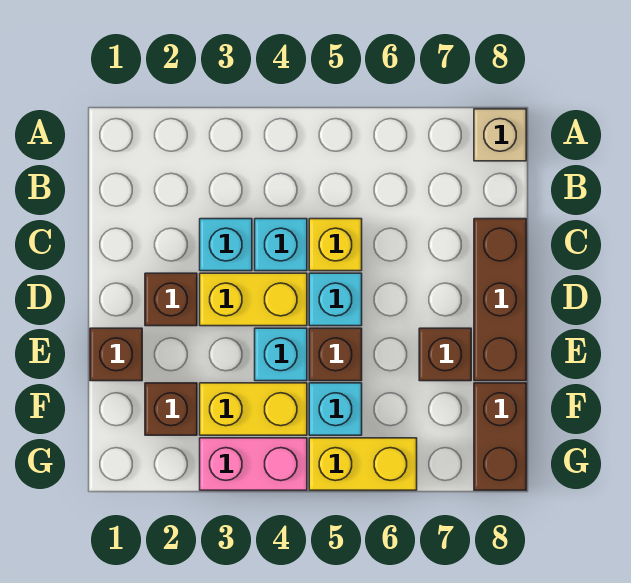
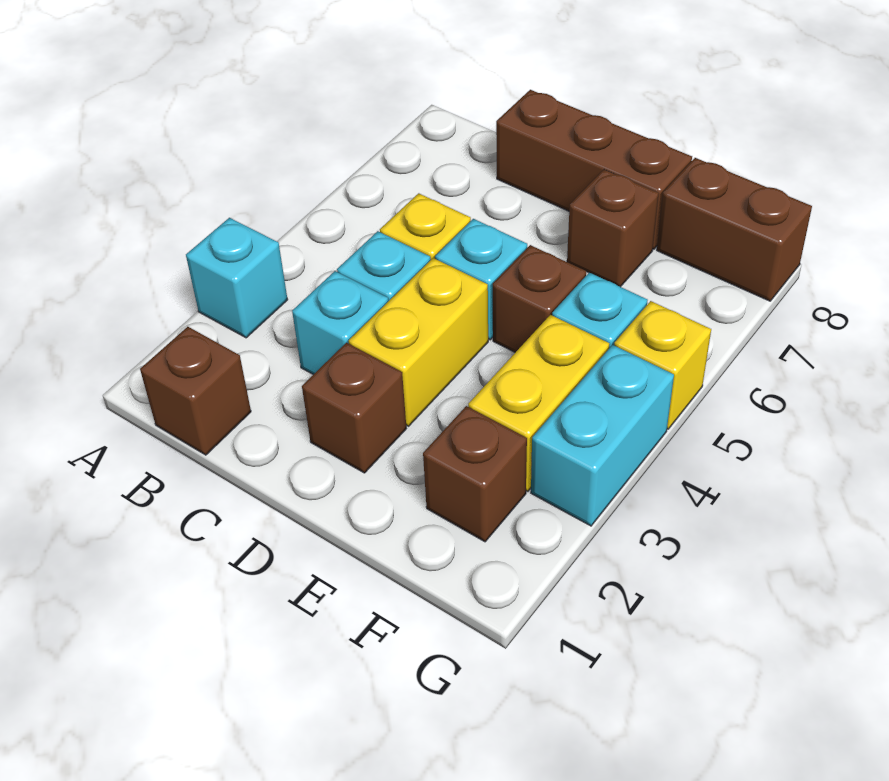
tan 1x1 brick [474,109,526,161] -> none
brown 1x1 brick [90,328,142,381] -> brown 1x1 brick moved to [140,327,251,455]
cyan 1x1 brick [255,328,307,381] -> cyan 1x1 brick moved to [186,218,288,338]
pink 1x2 brick [200,438,307,490] -> cyan 1x2 brick [531,345,674,526]
yellow 1x2 brick [309,438,417,490] -> yellow 1x1 brick [614,301,711,429]

